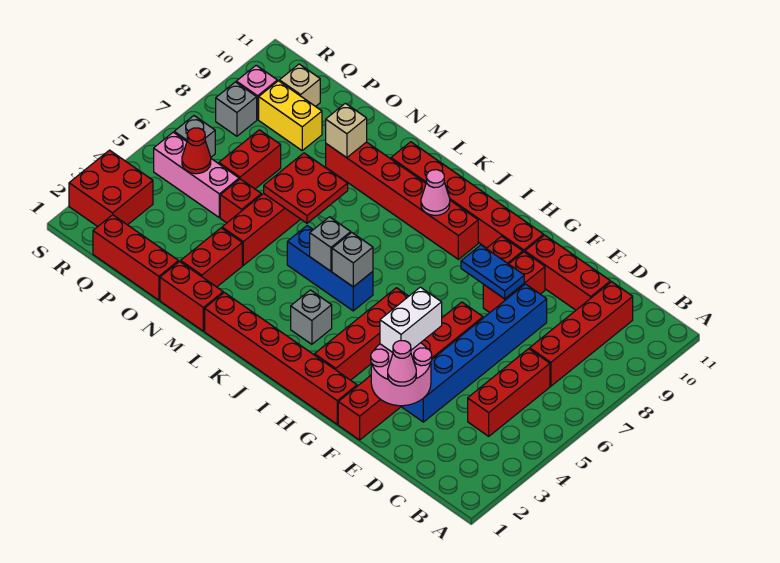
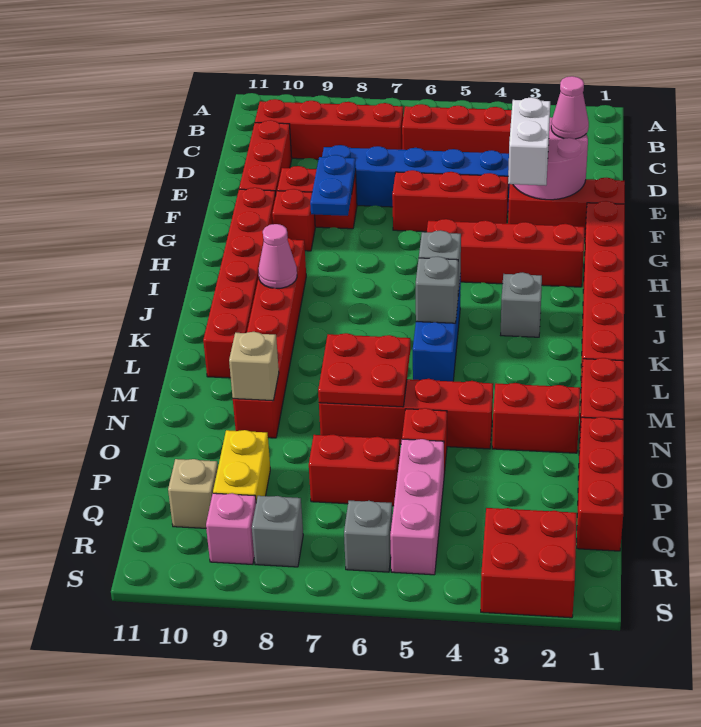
white 1x2 brick [380,287,442,352] -> white 1x2 brick turned to [508,97,550,185]
red 1x1 cone [182,128,211,174] -> none

